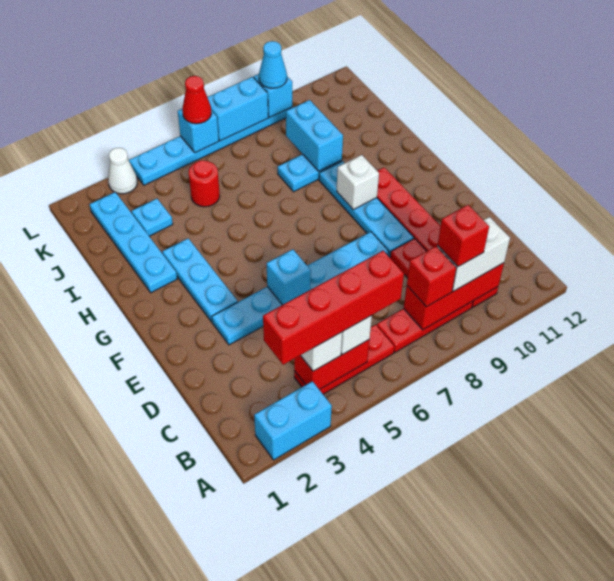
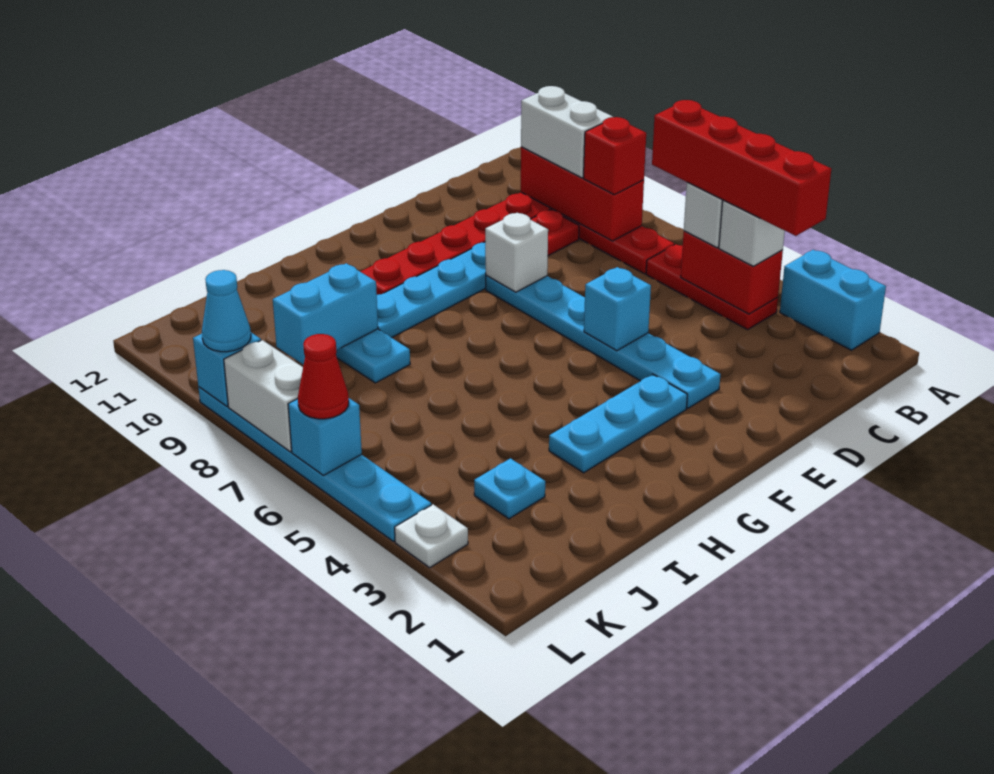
red 1x1 brick [438,205,489,267] -> none
white 1x1 brick [337,155,379,210] -> white 1x1 brick moved to [485,213,548,292]
cyan 1x4 plate [90,192,177,293] -> none
red 1x1 round brick [189,160,220,207] -> none
white 1x1 cone [108,148,137,194] -> white 1x1 plate [395,504,468,568]
cyan 1x2 brick [207,77,268,141] -> white 1x2 brick [224,340,303,452]

